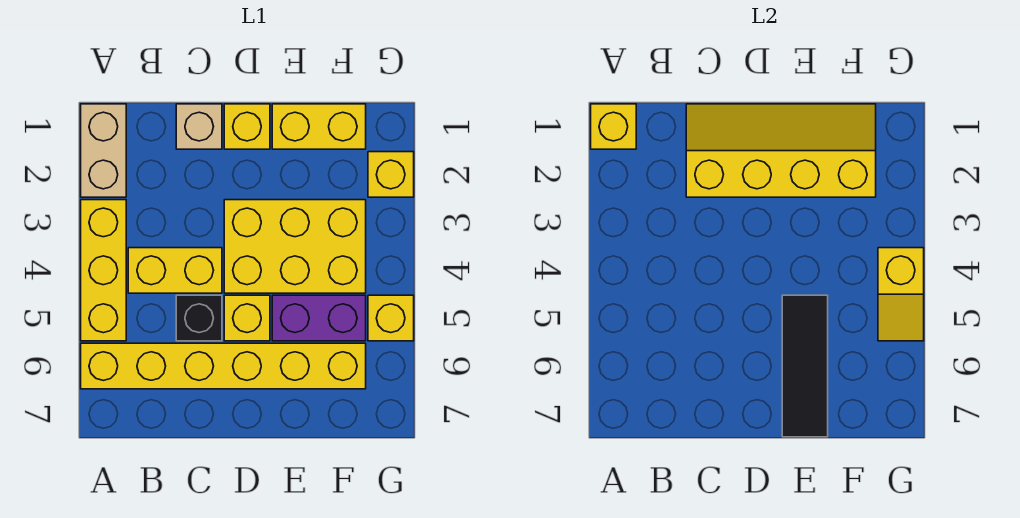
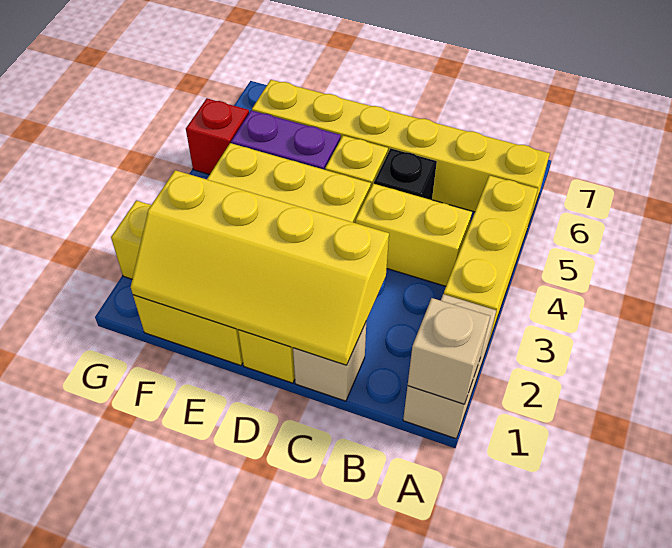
yellow 1x1 brick [591,104,636,149] -> tan 1x1 brick [408,298,490,404]
black 1x3 tile [782,295,828,437] -> none
yellow 1x2 slope [878,248,924,341] -> none
yellow 1x1 brick [368,295,414,341] -> red 1x1 brick [186,98,249,175]

